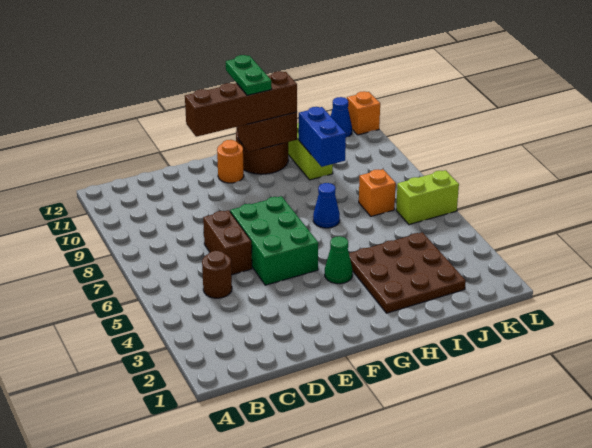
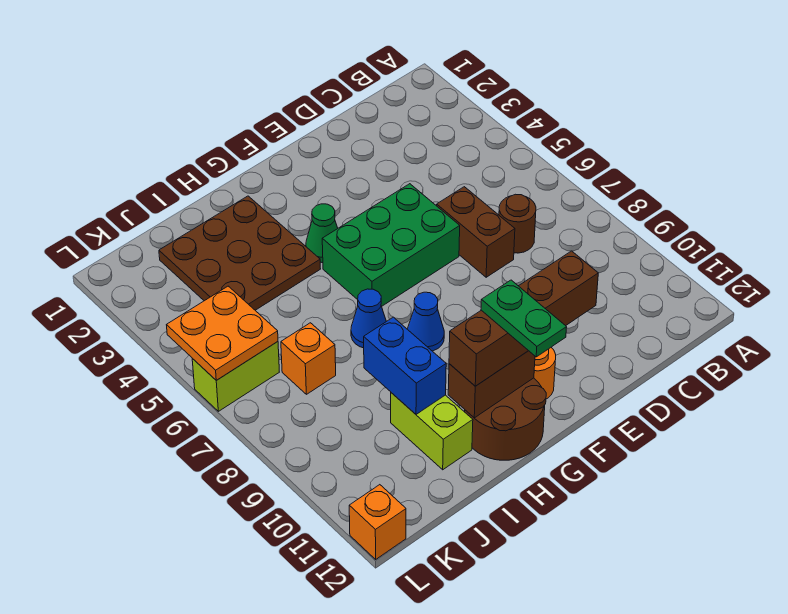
brown 1x1 round brick [202,251,232,298] -> brown 1x1 round brick moved to [499,194,536,253]
green 2x3 brick [230,196,318,285] -> green 2x3 brick turned to [322,184,460,306]
none -> orange 2x2 plate [167,286,278,380]
blue 1x1 cone [331,97,352,137] -> blue 1x1 cone moved to [408,292,444,351]

